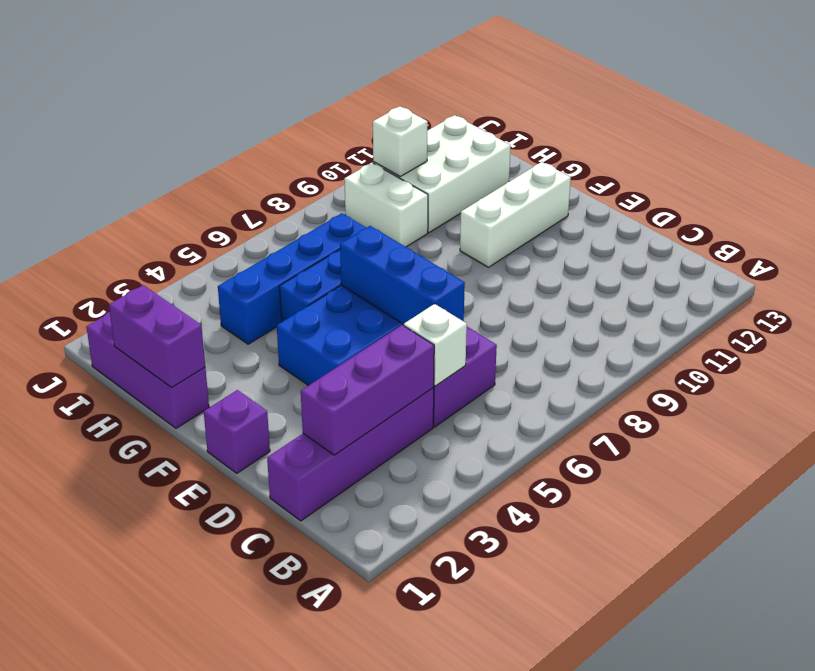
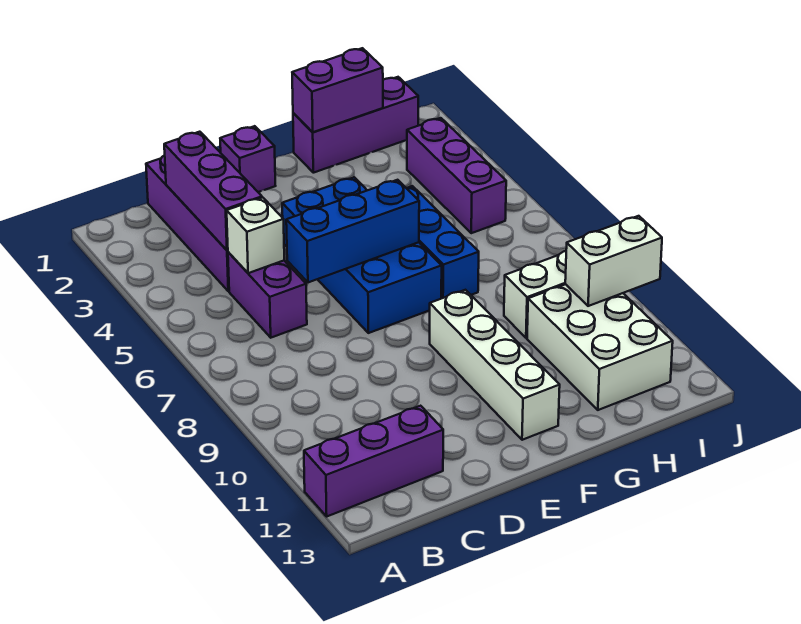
none -> purple 1x3 brick [304,406,443,516]
white 1x3 brick [460,162,571,267] -> white 1x4 brick [430,290,560,440]
blue 1x4 brick [218,213,366,344] -> none
none -> purple 1x3 brick [407,118,506,233]
white 1x1 brick [373,106,428,176] -> white 1x2 brick [565,216,662,306]

